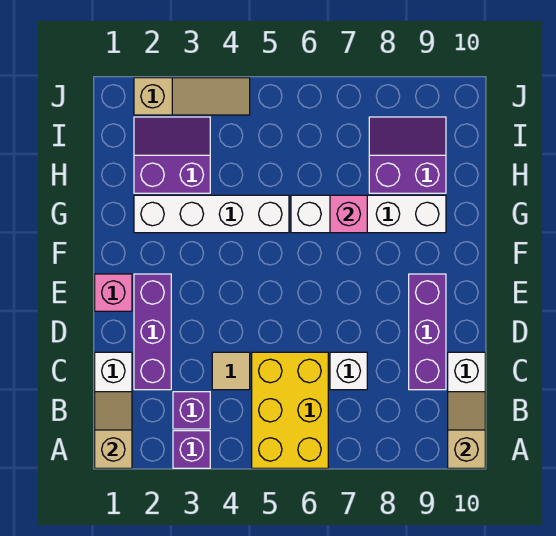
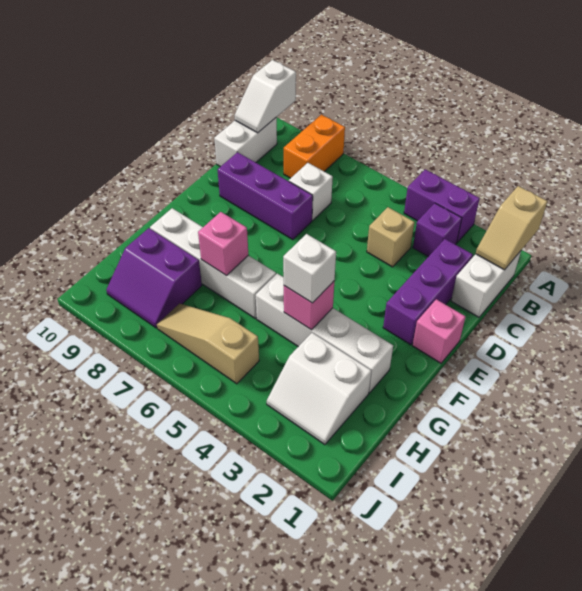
purple 1x1 brick [173,431,210,468] -> purple 1x2 brick [404,169,480,243]
yellow 2x3 brick [252,352,328,468] -> none
none -> orange 1x2 brick [284,114,345,178]
tan 1x2 slope [448,392,485,468] -> white 1x2 slope [235,60,296,133]
tan 1x1 tile [212,352,250,390] -> tan 1x1 brick [367,207,415,267]
purple 1x3 brick [409,274,446,390] -> purple 1x3 brick turned to [217,152,313,240]
none -> pink 1x1 brick [284,281,334,330]
none -> white 1x1 brick [283,234,336,303]
purple 2x2 slope [134,117,210,193] -> white 2x2 slope [267,333,371,445]
tan 1x3 slope [134,78,250,115] -> tan 1x3 slope moved to [157,303,259,384]

